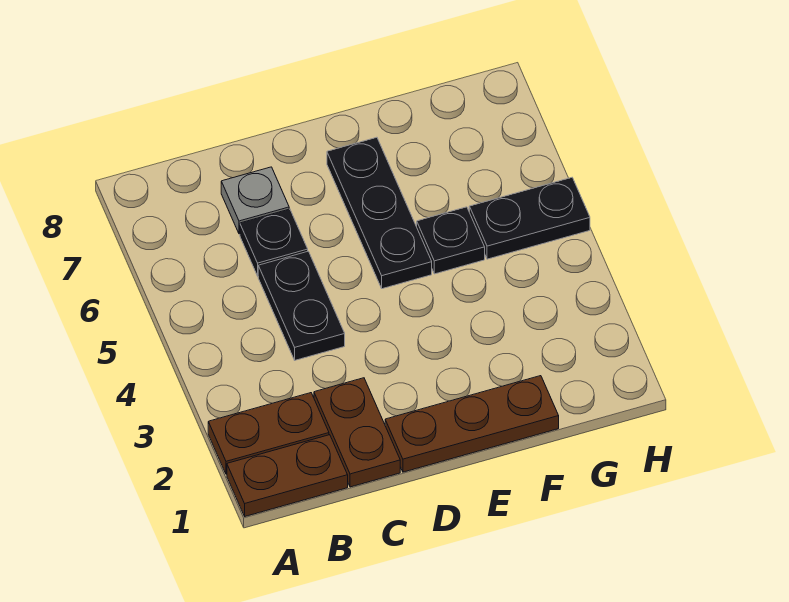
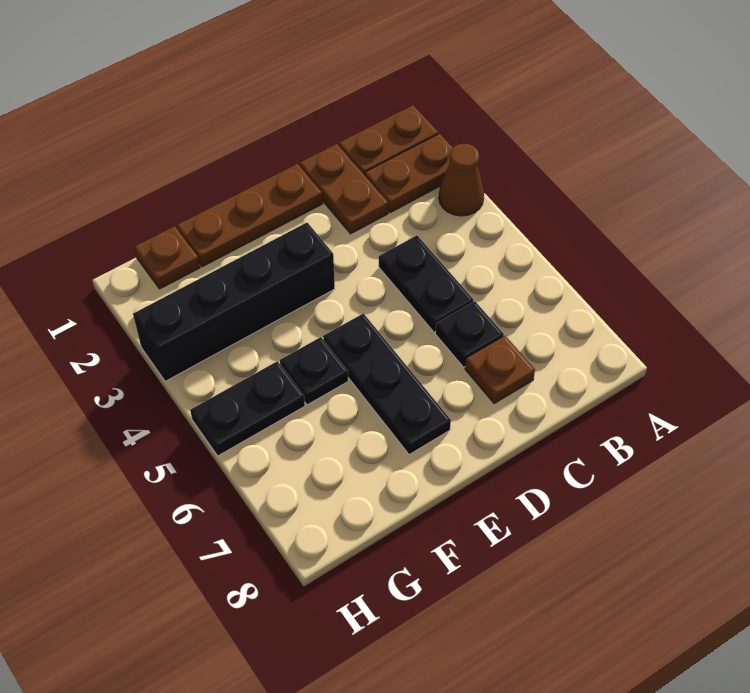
none -> brown 1x1 cone [439,144,484,216]
grey 1x1 plate [221,167,289,234] -> brown 1x1 plate [465,336,535,403]
none -> black 1x4 brick [133,223,335,381]
none -> brown 1x1 plate [134,226,200,289]

